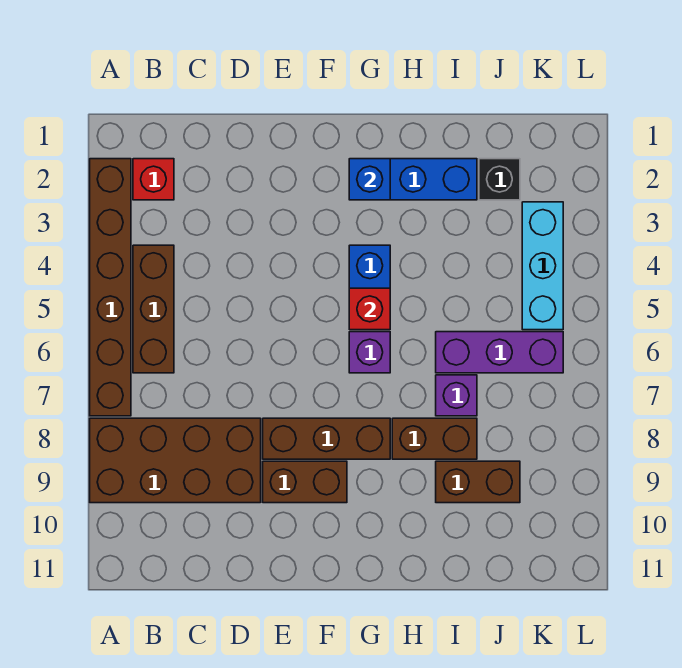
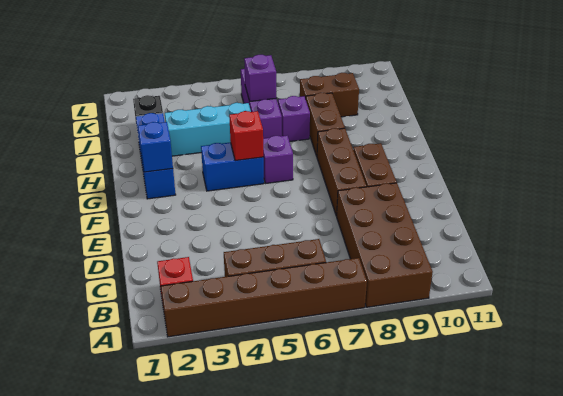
brown 1x2 brick [436,461,520,503] -> brown 1x2 brick turned to [300,73,359,117]
none -> purple 1x1 brick [244,55,276,101]
cyan 1x3 brick [522,202,563,330] -> cyan 1x3 brick moved to [165,103,251,156]

